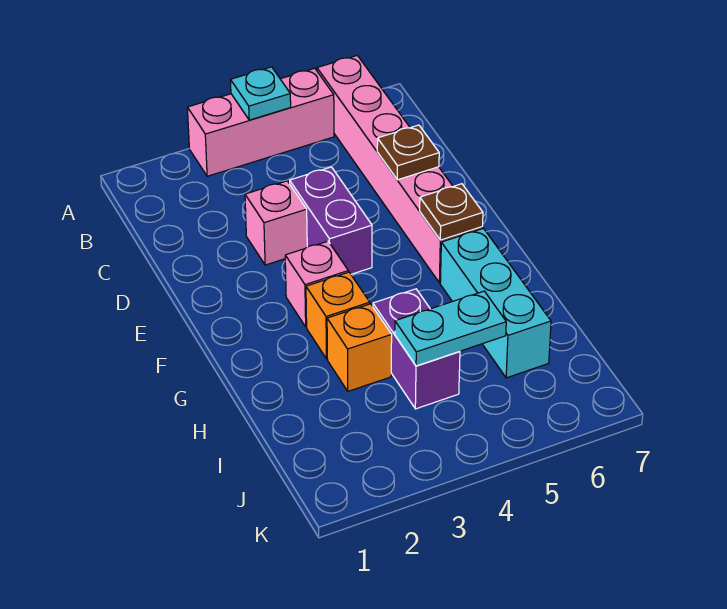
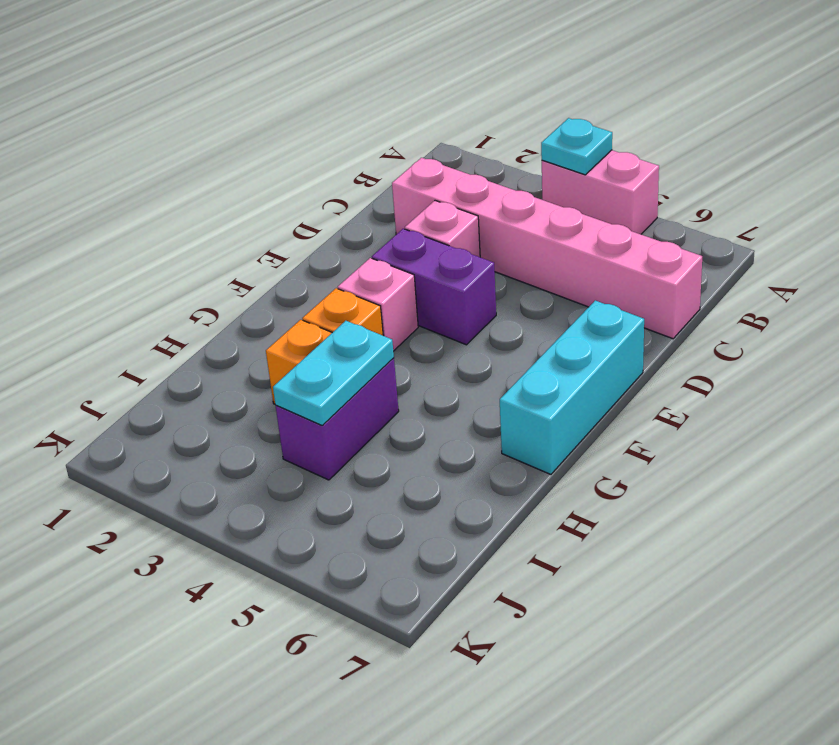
pink 1x3 brick [187,68,334,176] -> pink 1x2 brick [542,150,659,234]
pink 1x6 brick [317,56,483,283] -> pink 1x6 brick turned to [392,158,702,339]
purple 1x2 brick [290,167,372,274] -> purple 1x2 brick turned to [372,229,496,345]
brown 1x1 plate [377,125,439,180] -> none
brown 1x1 plate [420,184,483,240] -> none
cyan 1x3 brick [440,229,551,378] -> cyan 1x3 brick moved to [500,300,644,474]
cyan 1x2 plate [395,291,506,366] -> cyan 1x2 plate turned to [273,321,394,425]

